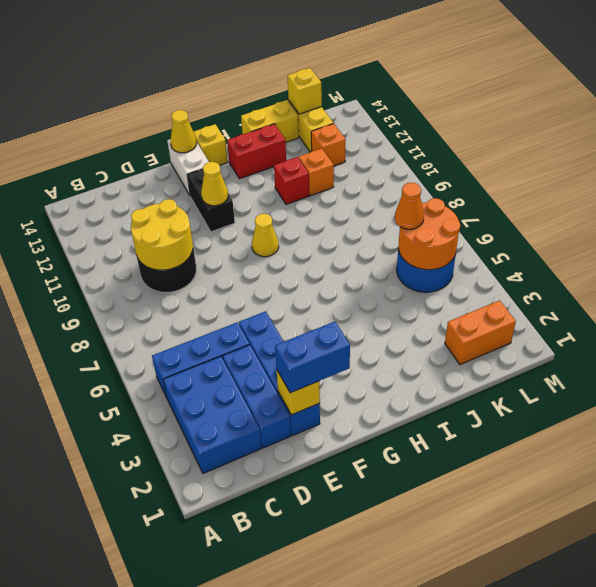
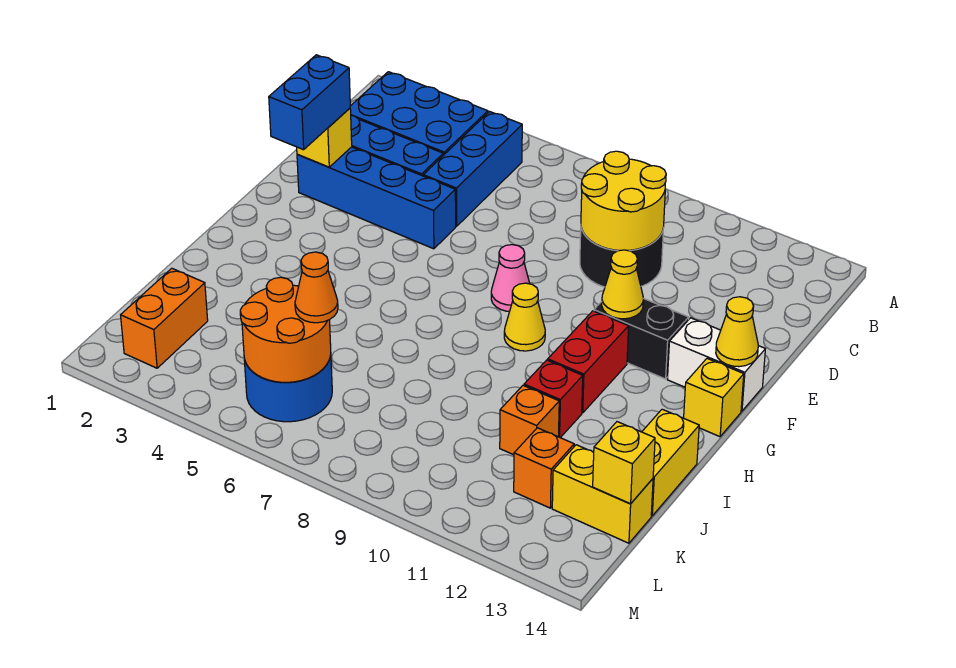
none -> pink 1x1 cone [491,245,530,311]
red 1x2 brick [227,124,286,179] -> red 1x2 brick moved to [548,311,629,413]

